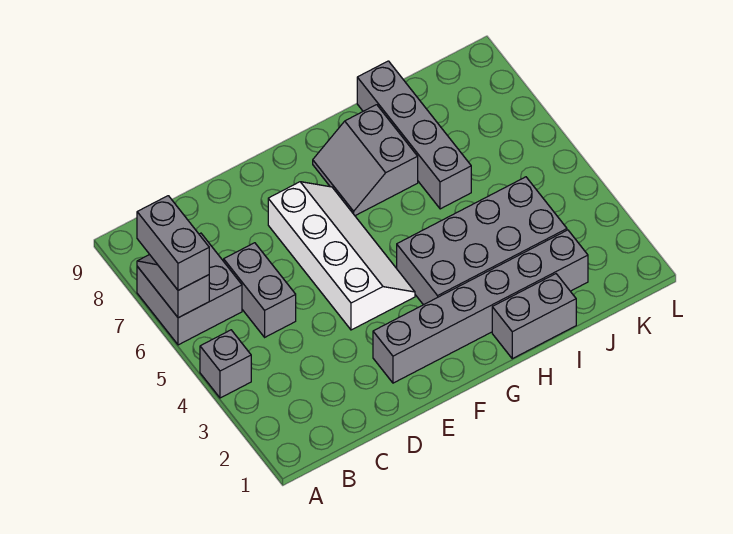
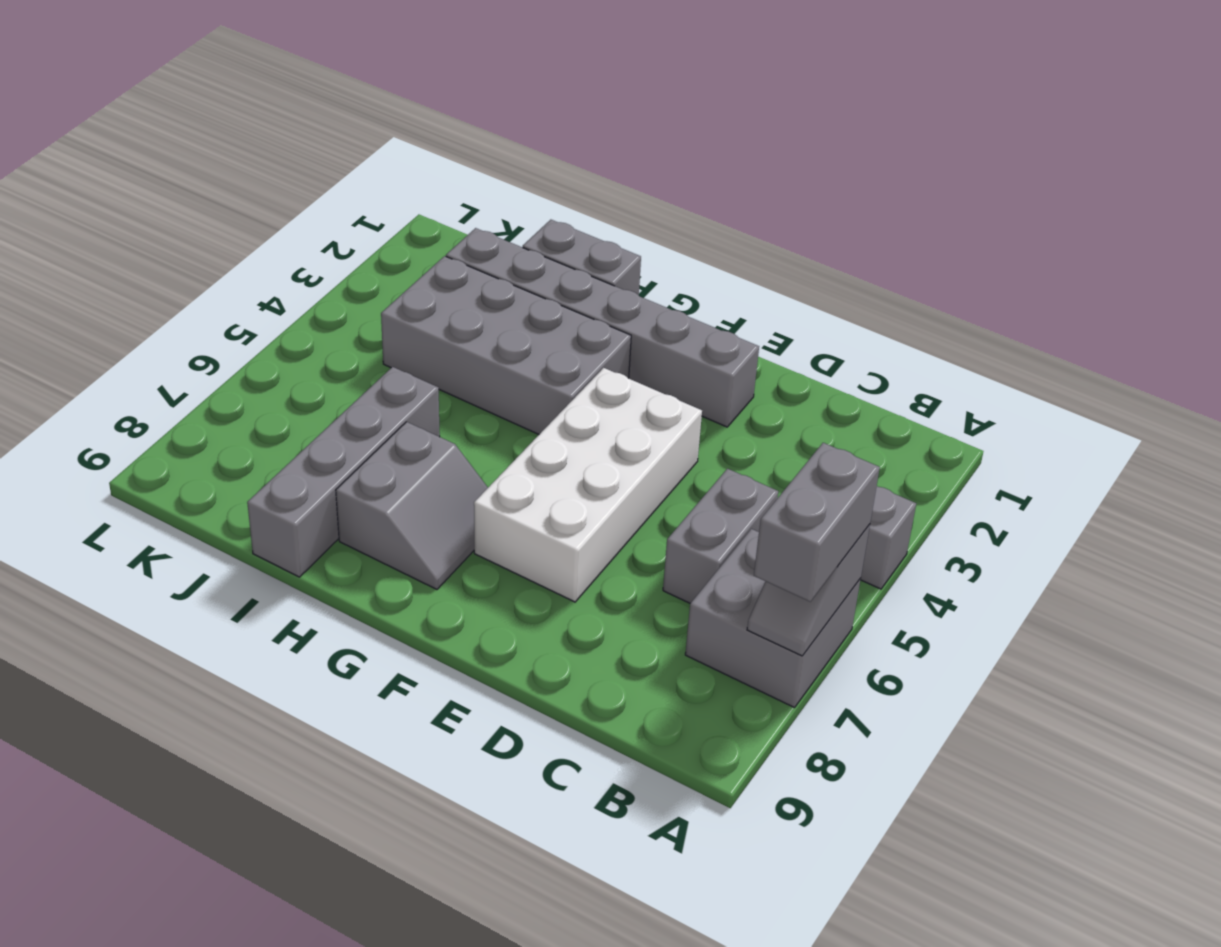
white 2x4 slope [268,182,415,330] -> white 2x4 brick [474,368,702,602]

